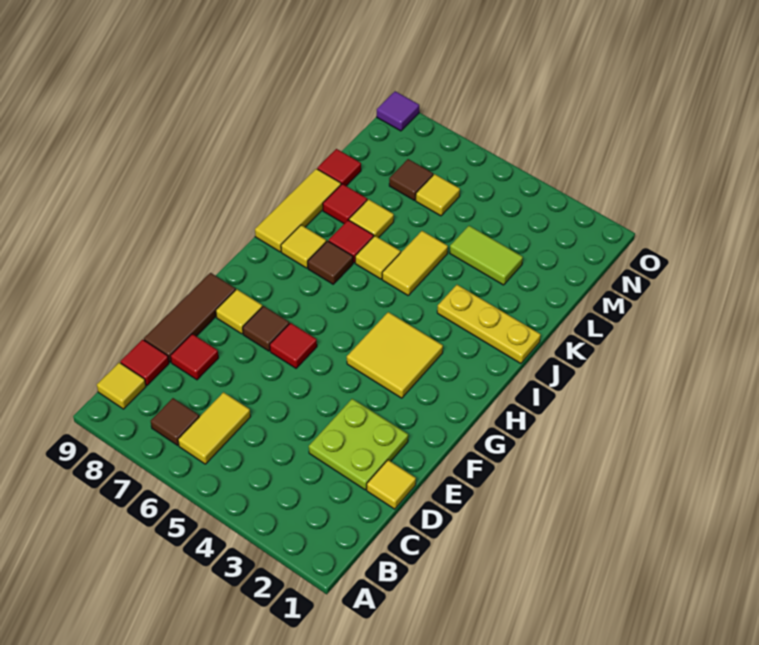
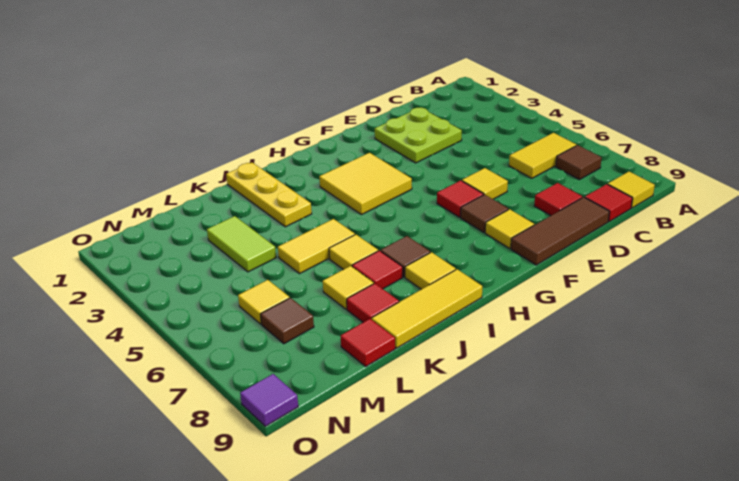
yellow 1x1 tile [367,460,416,509] -> yellow 1x1 tile moved to [462,168,508,199]

